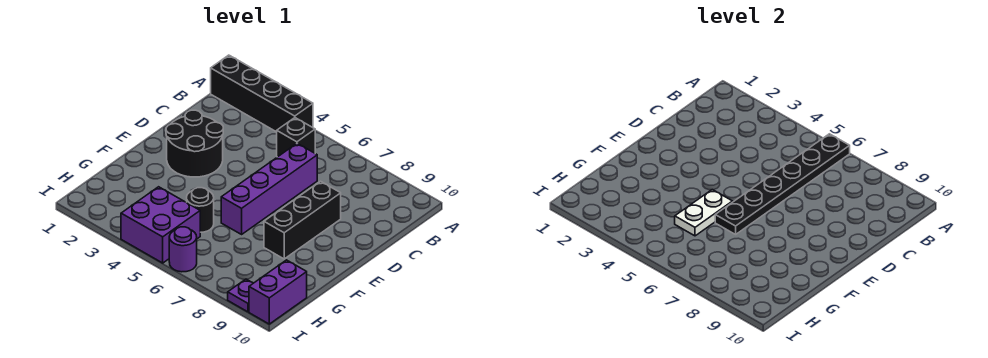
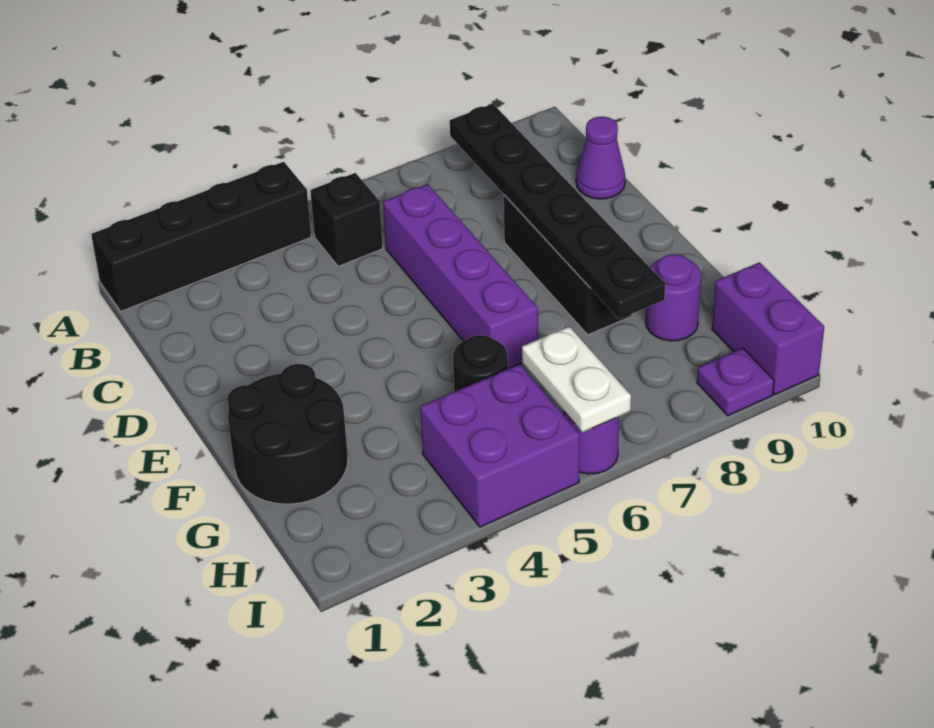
black 1x6 plate [715,134,850,234] -> black 1x6 plate moved to [450,104,665,319]
none -> purple 1x1 cone [576,117,625,199]
black 2x2 round brick [166,110,223,177] -> black 2x2 round brick moved to [227,364,348,504]
white 1x2 plate [675,190,733,236] -> white 1x2 plate moved to [522,326,631,433]
none -> purple 1x1 round brick [646,254,701,341]

